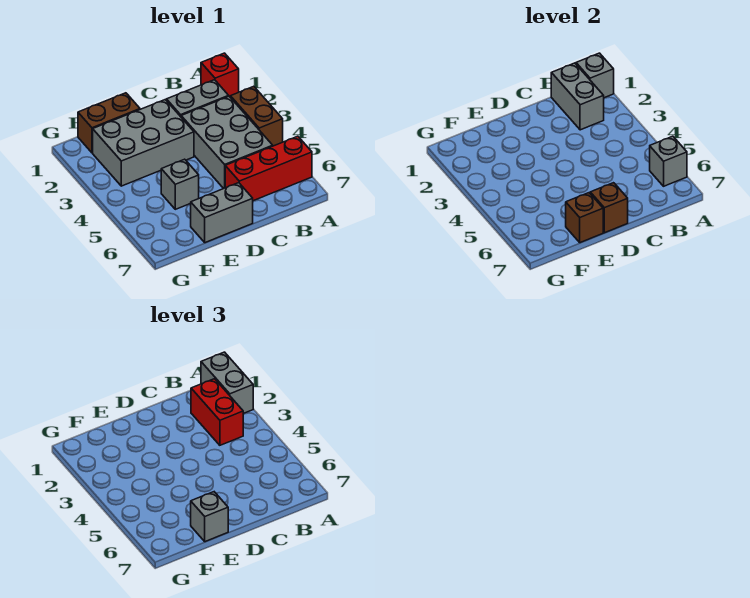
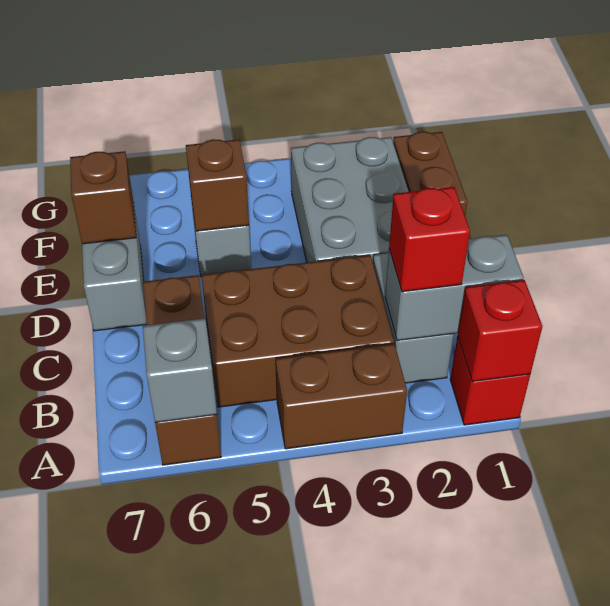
grey 1x1 brick [576,53,614,98] -> red 1x1 brick [458,280,542,381]
grey 1x2 brick [201,352,253,414] -> none
red 1x3 brick [225,136,312,201] -> brown 1x3 brick [143,275,221,465]
red 1x2 brick [191,379,243,445] -> red 1x1 brick [389,187,470,292]
grey 2x3 brick [181,96,273,189] -> brown 2x3 brick [202,255,394,407]
brown 1x1 brick [590,183,628,233] -> brown 1x1 brick moved to [186,139,249,231]
grey 1x1 brick [191,492,228,542] -> none

